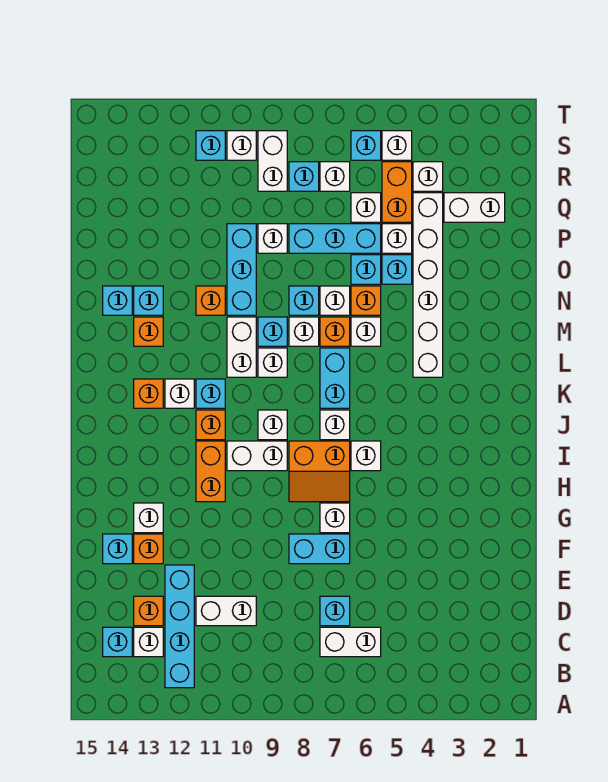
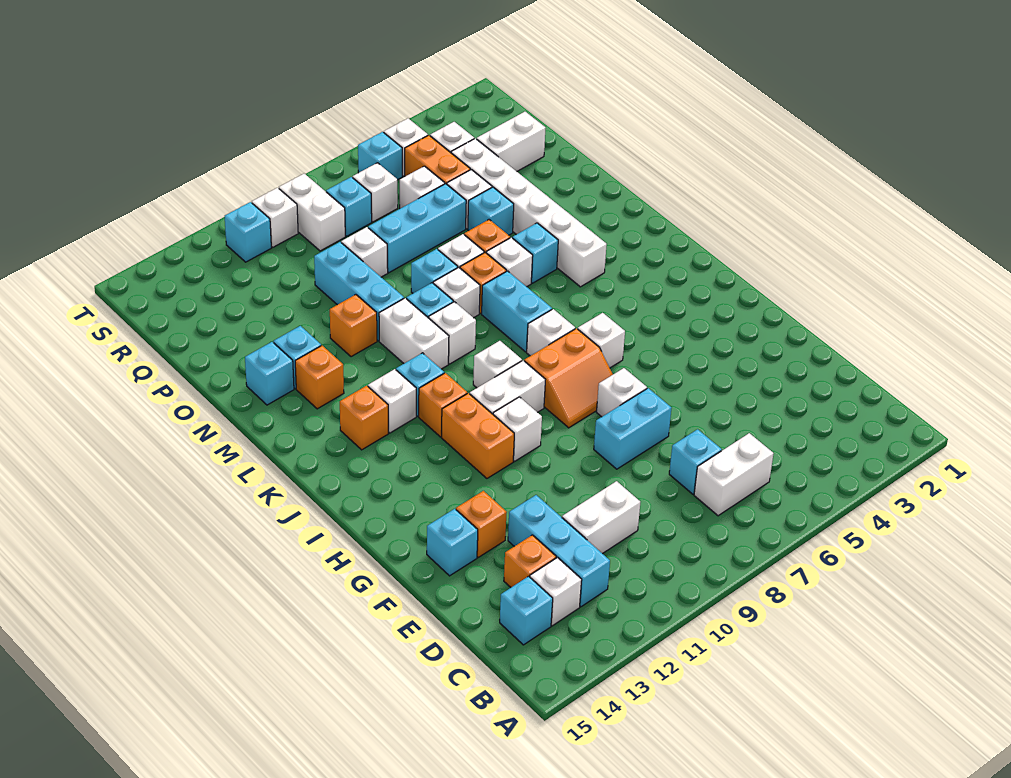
cyan 1x4 brick [165,565,194,688] -> cyan 1x3 brick [508,495,610,607]
white 1x1 brick [134,503,163,533] -> white 1x1 brick moved to [493,397,542,461]
cyan 1x1 brick [351,255,381,284] -> cyan 1x1 brick moved to [512,223,558,283]

